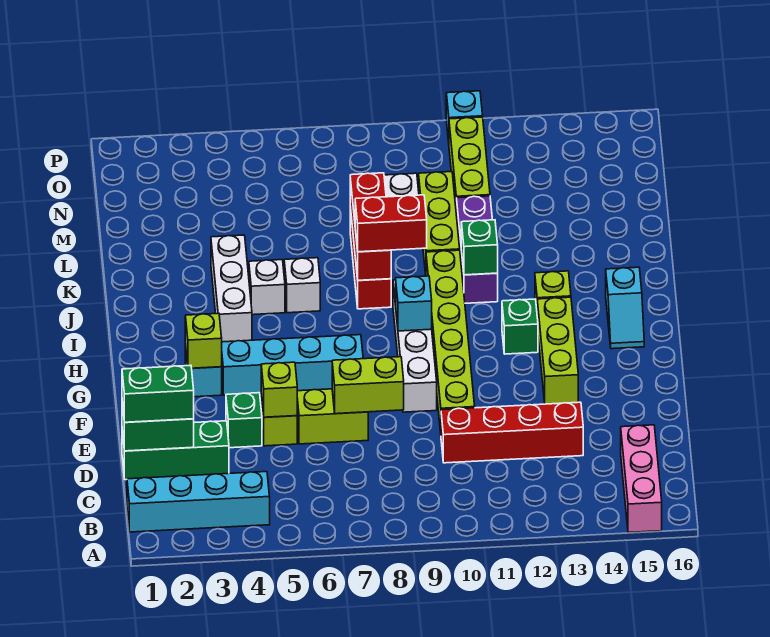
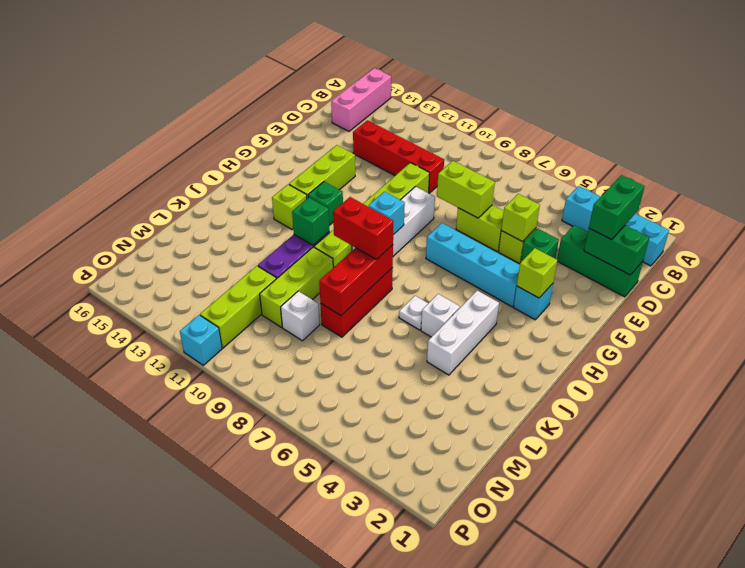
green 1x2 brick [122,365,194,422] -> green 1x2 brick turned to [589,175,644,240]
cyan 1x2 slope [606,267,644,349] -> none
white 1x1 brick [284,258,320,313] -> white 1x1 plate [399,296,428,330]

